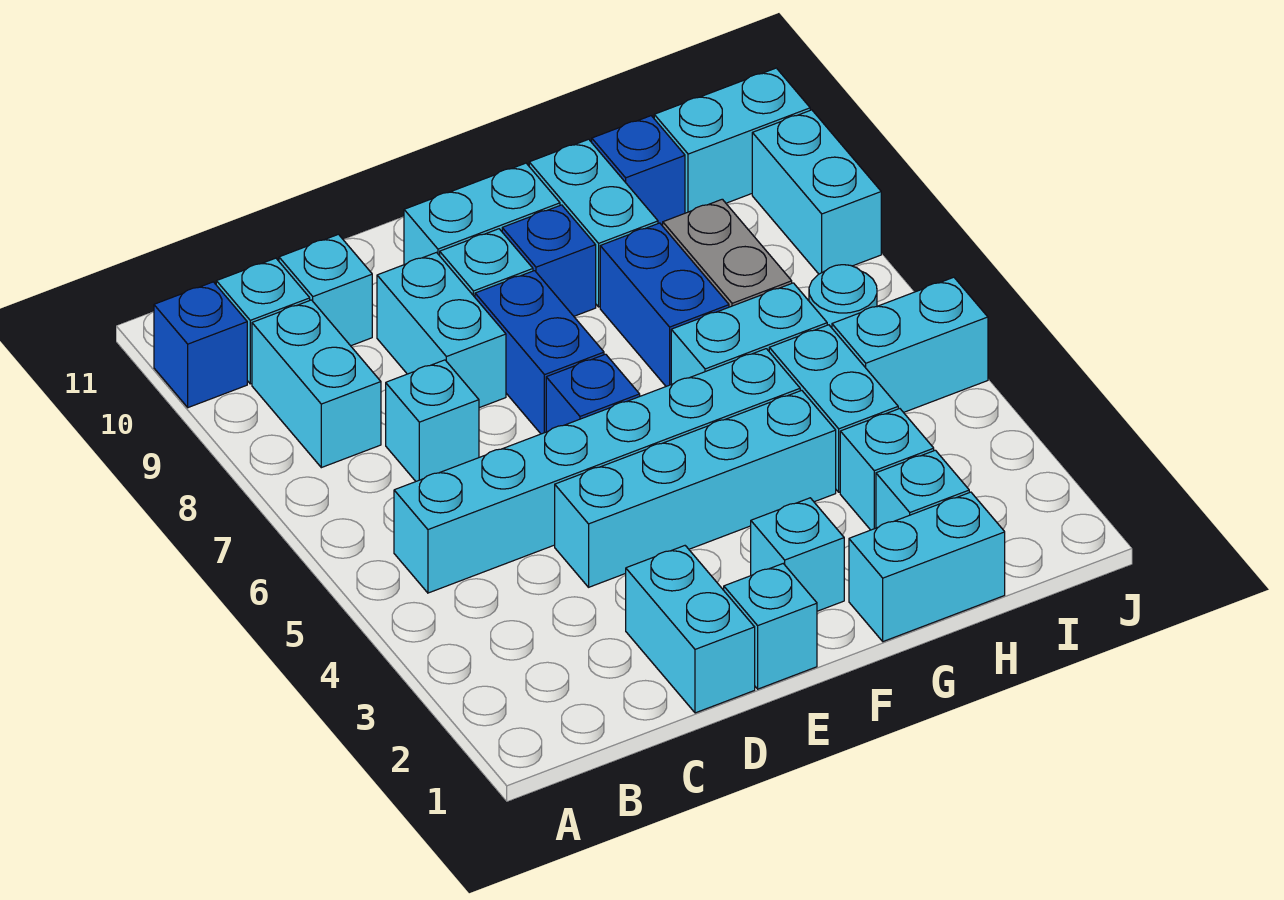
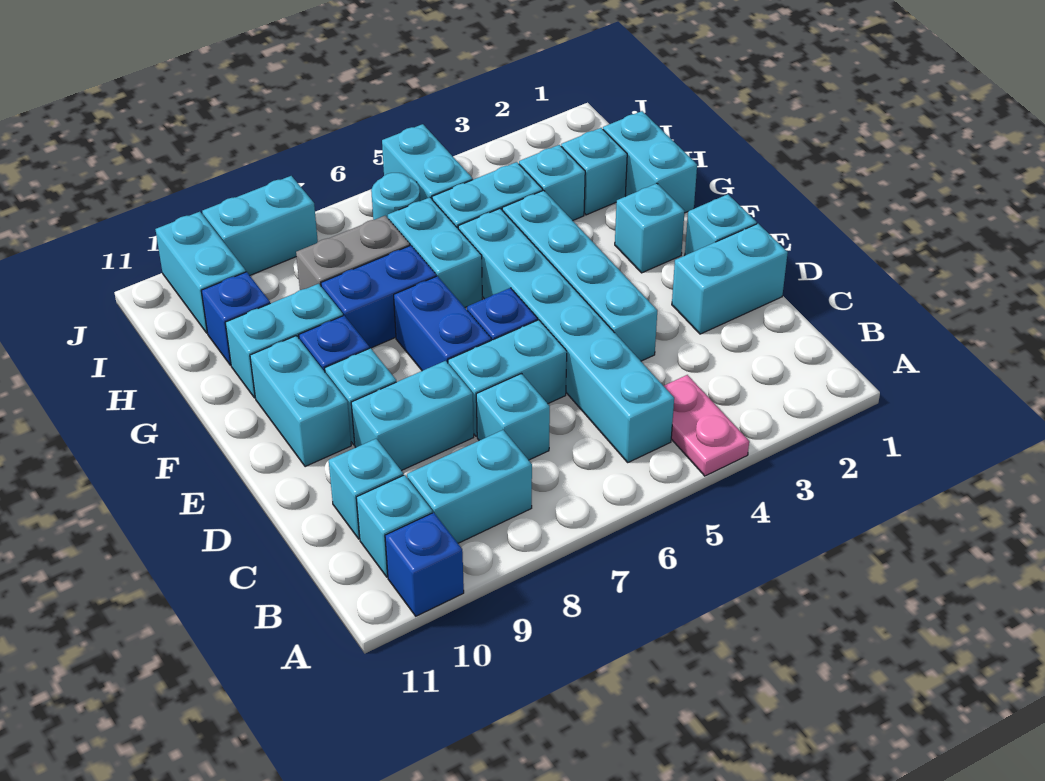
none -> pink 1x2 plate [664,375,749,476]
none -> cyan 1x2 brick [448,320,567,436]
blue 1x2 brick [475,271,604,434] -> blue 1x2 brick turned to [394,276,491,371]

